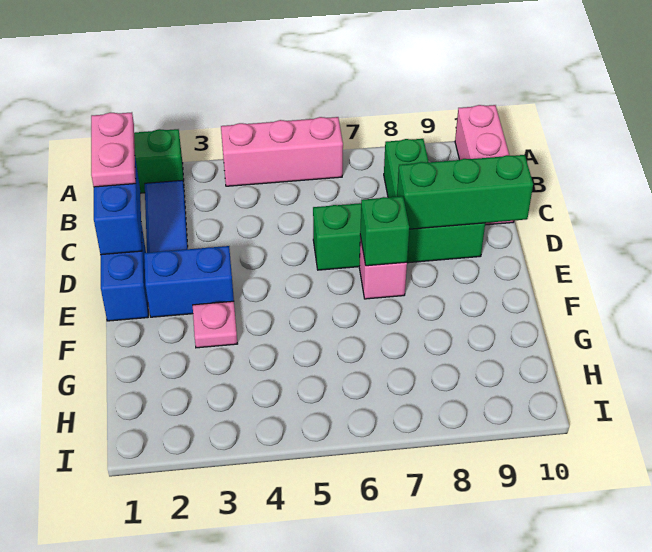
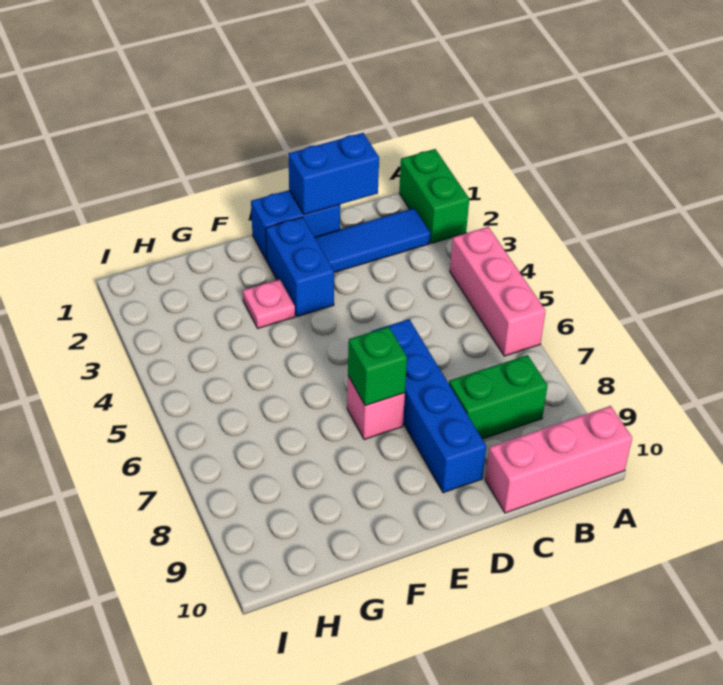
pink 1x2 plate [91,112,136,187] -> none
green 1x4 brick [313,203,485,270] -> blue 1x4 brick [371,319,486,493]
green 1x3 brick [397,155,533,229] -> none

